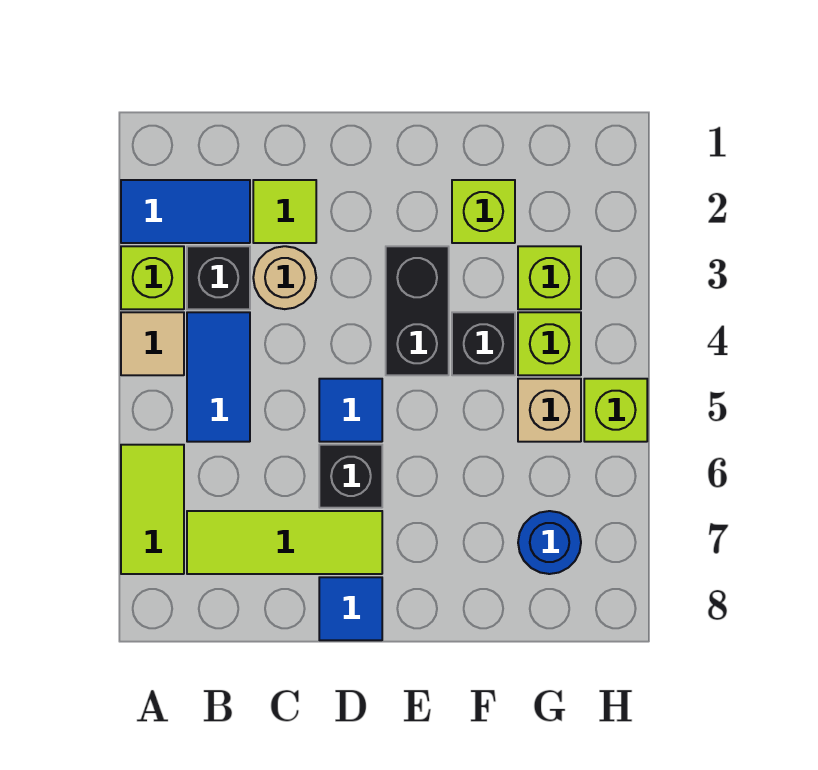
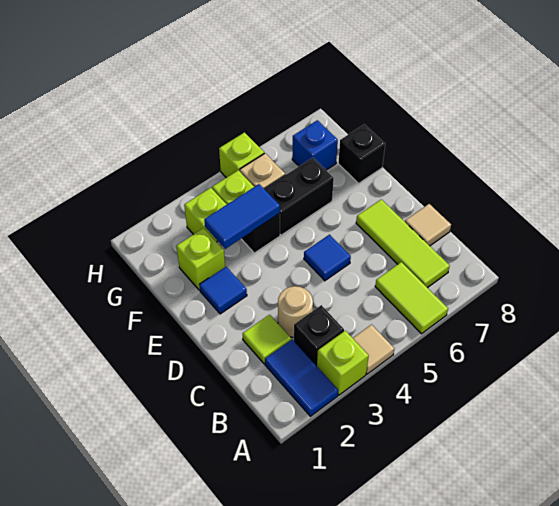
lime 1x2 tile [121,445,184,574] -> lime 1x2 tile turned to [375,262,448,334]
blue 1x2 tile [187,312,250,442] -> blue 1x2 tile moved to [204,184,280,249]
none -> tan 1x1 tile [405,204,451,246]
black 1x1 brick [319,445,382,508] -> black 1x1 brick moved to [338,124,385,183]
blue 1x1 tile [319,577,382,640] -> blue 1x1 tile moved to [199,267,247,314]
black 1x2 brick [386,246,449,375] -> black 1x2 brick moved to [265,158,334,235]
blue 1x1 round brick [518,511,581,574] -> blue 1x1 brick [292,120,338,170]

